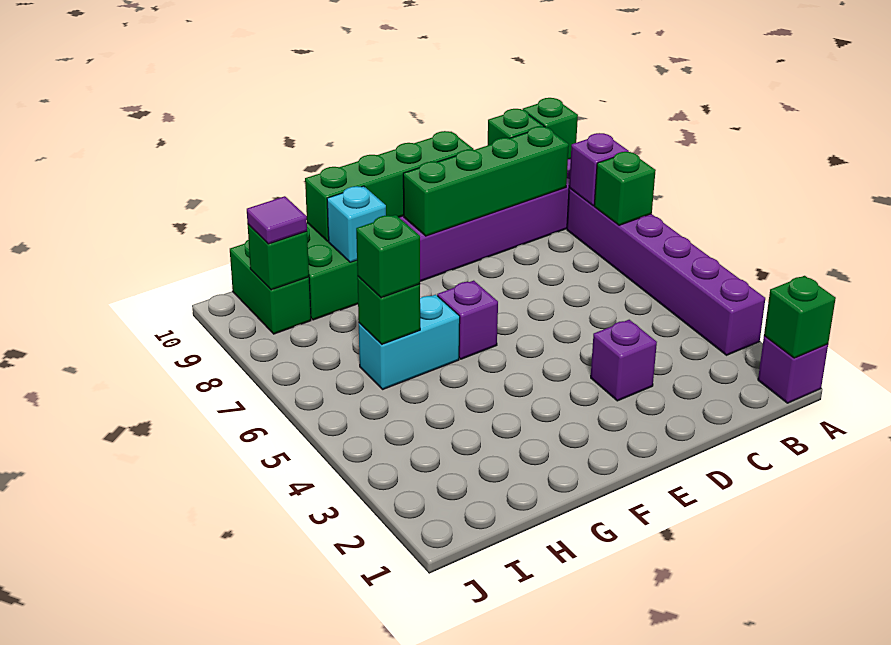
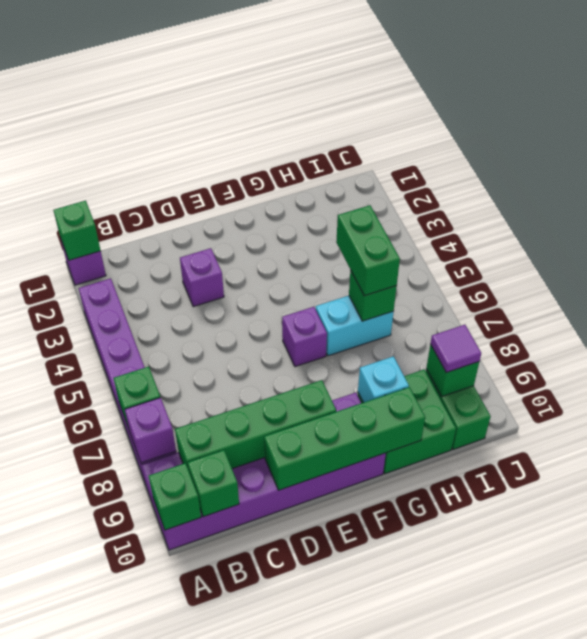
green 1x1 brick [356,215,420,298] -> green 1x2 brick [336,205,400,296]

